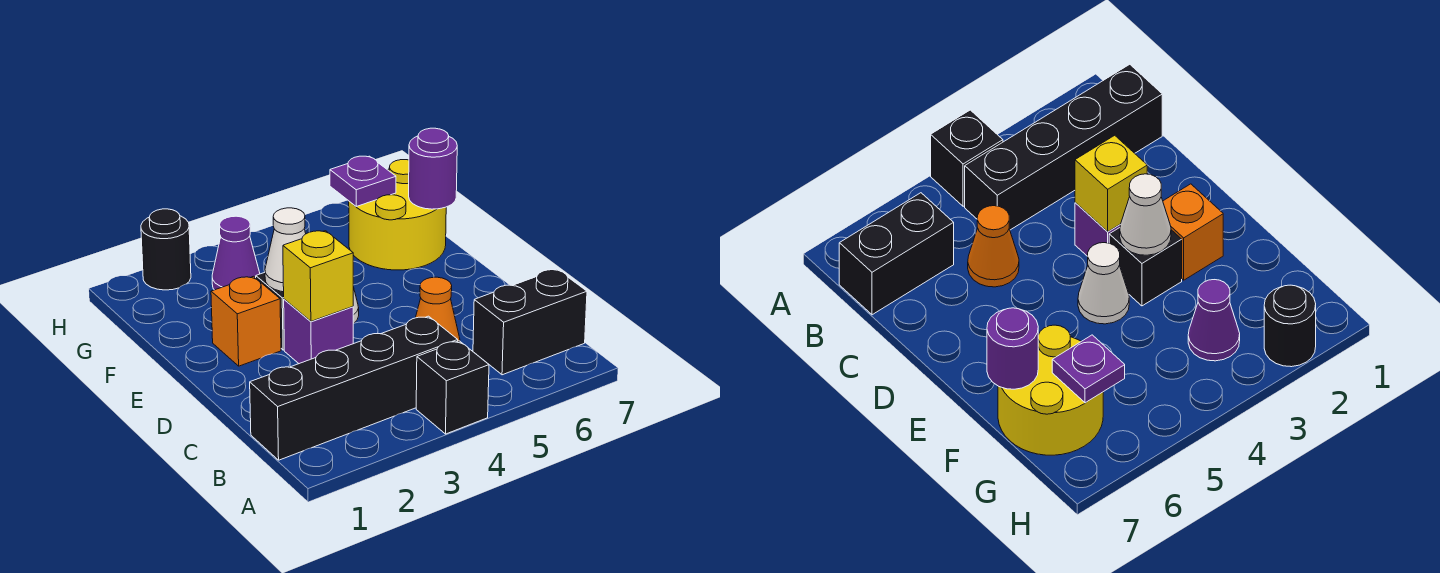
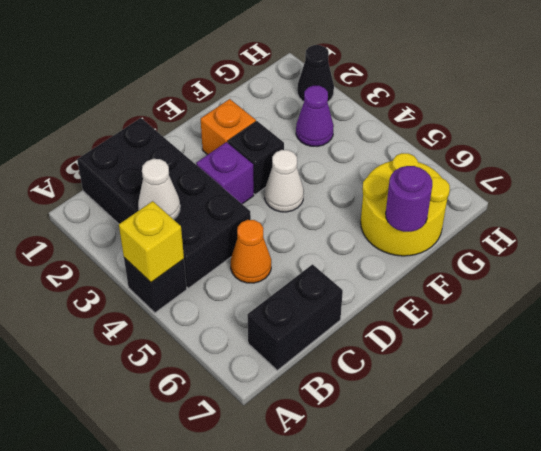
black 1x4 brick [250,316,458,460] -> black 2x4 brick [77,118,251,288]
black 1x2 brick [473,269,587,375] -> black 1x2 brick turned to [247,264,343,370]
yellow 1x1 brick [283,231,353,321] -> yellow 1x1 brick moved to [119,201,184,282]
white 1x1 cone [265,208,306,292] -> white 1x1 cone moved to [138,159,180,220]
purple 1x1 plate [330,156,396,206] -> none
black 1x1 round brick [141,209,191,290] -> black 1x1 cone [297,45,334,102]

